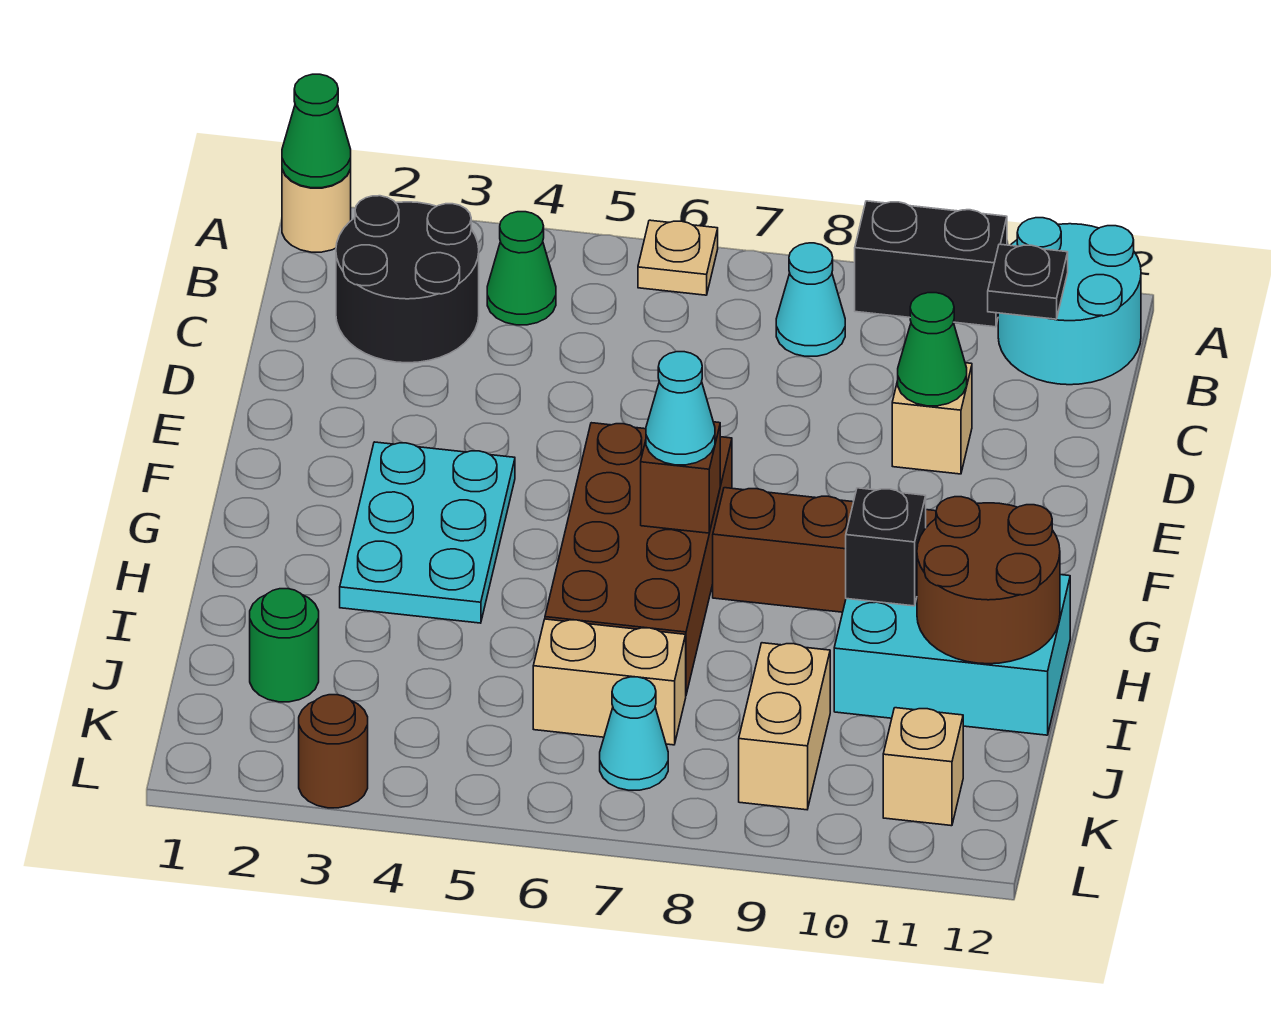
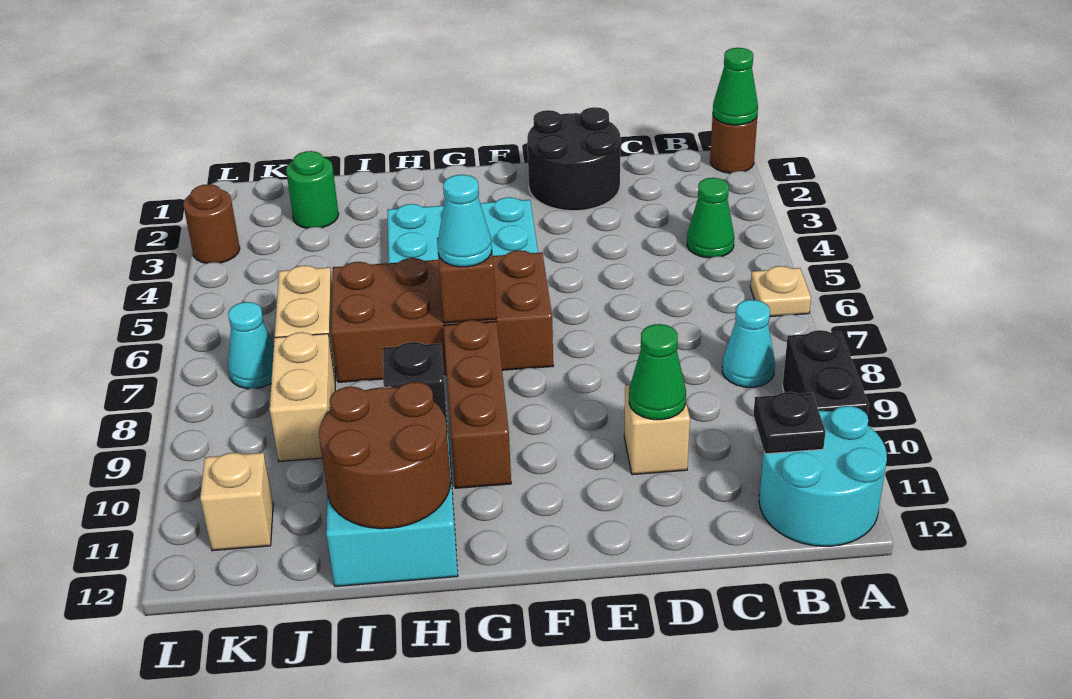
tan 1x1 round brick [282,170,351,252] -> brown 1x1 round brick [710,116,757,173]
black 2x2 round brick [336,196,479,363] -> black 2x2 round brick moved to [527,107,621,211]
tan 1x2 brick [739,643,830,810] -> tan 1x2 brick turned to [270,332,335,462]

